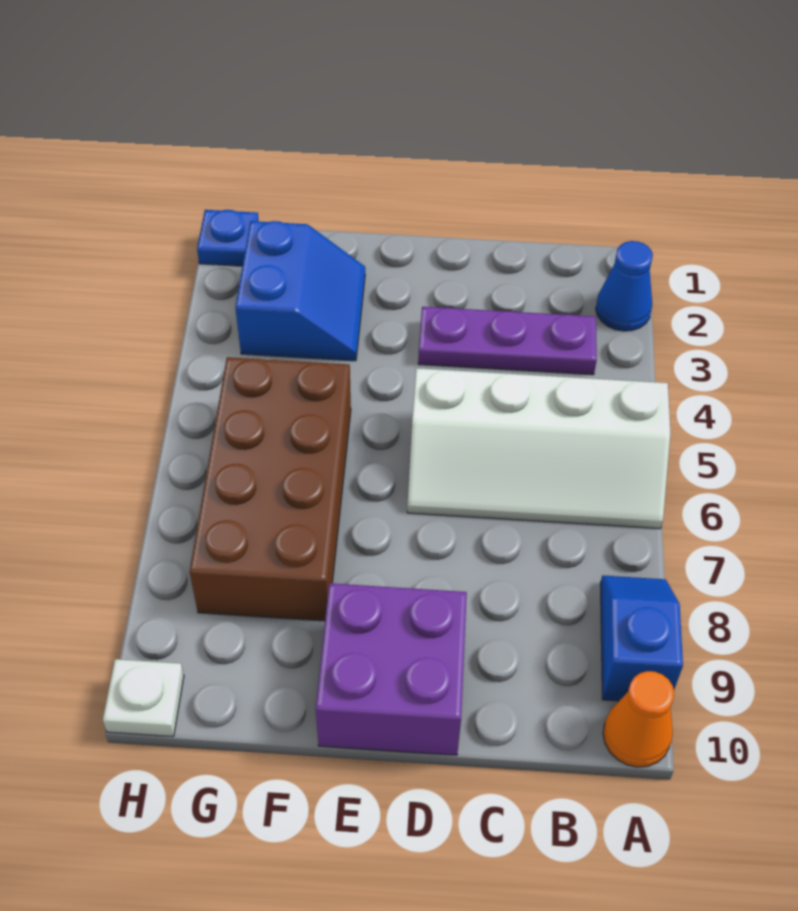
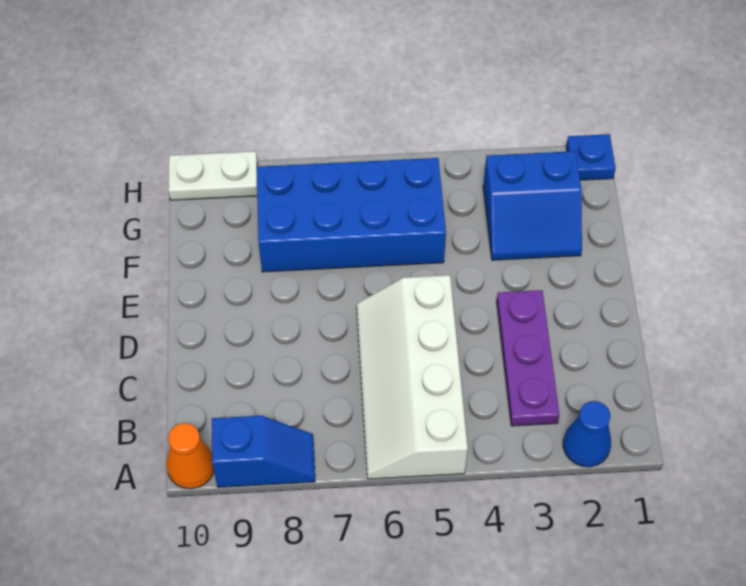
purple 2x2 brick [316,583,467,755] -> none
brown 2x4 brick [190,357,351,621] -> blue 2x4 brick [257,158,446,272]
white 1x1 plate [103,659,184,737] -> white 1x2 plate [168,151,257,200]

